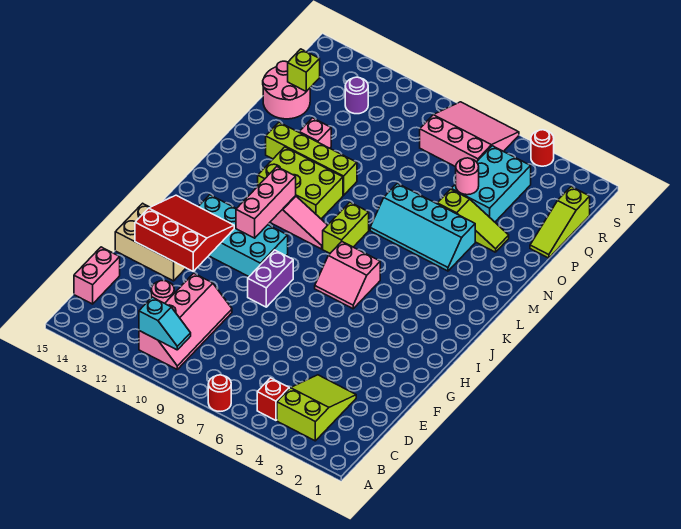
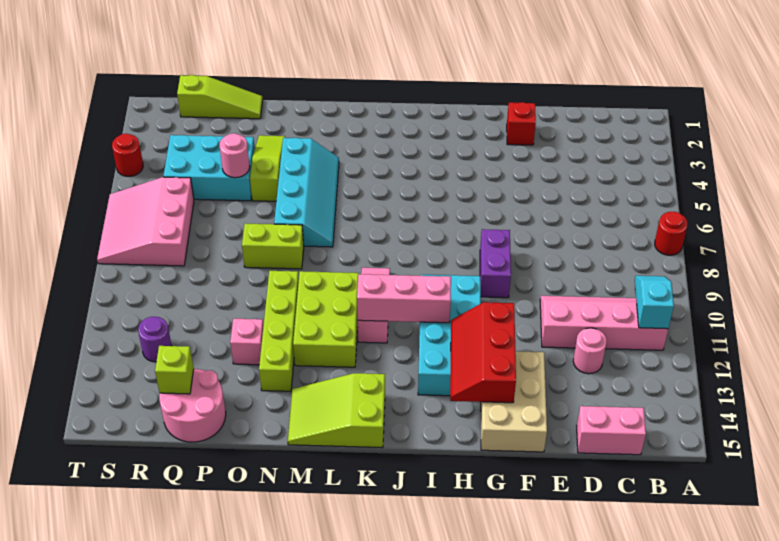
lime 2x3 slope [277,375,356,441] -> lime 2x3 slope moved to [288,373,385,448]
red 1x1 brick [257,378,289,420] -> red 1x1 brick moved to [507,102,536,145]
red 3x3 slope [135,195,234,272] -> red 2x3 slope [450,302,516,403]
purple 1x2 brick [248,250,293,307] -> purple 1x2 brick turned to [480,229,511,298]
pink 2x2 slope [315,242,380,309] -> none
lime 1x2 brick [323,202,369,253] -> lime 1x2 brick moved to [242,224,304,269]

